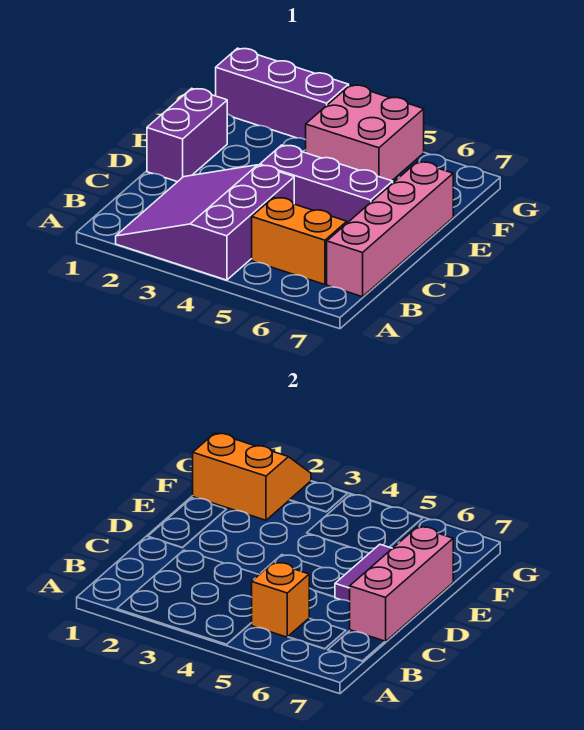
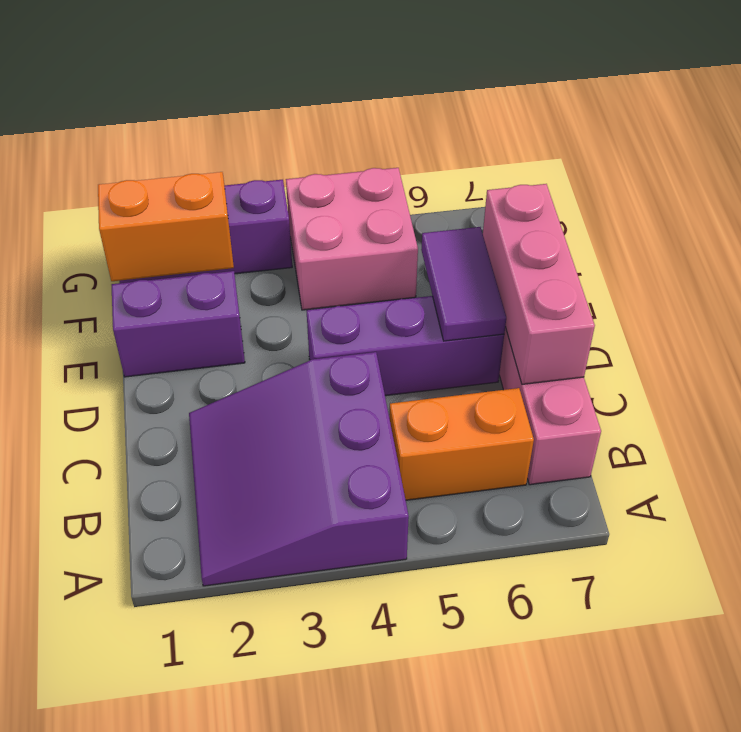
orange 1x1 brick [252,563,309,637] -> none
purple 1x2 brick [147,88,227,182] -> purple 1x2 brick turned to [112,271,245,377]

